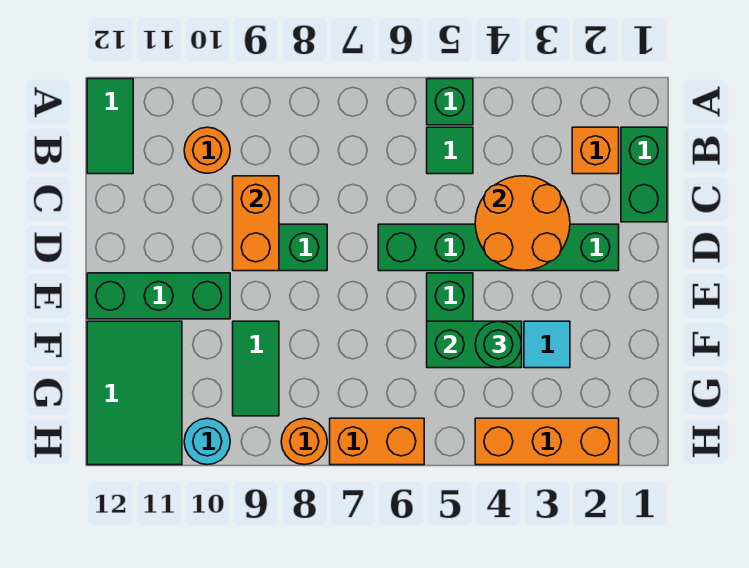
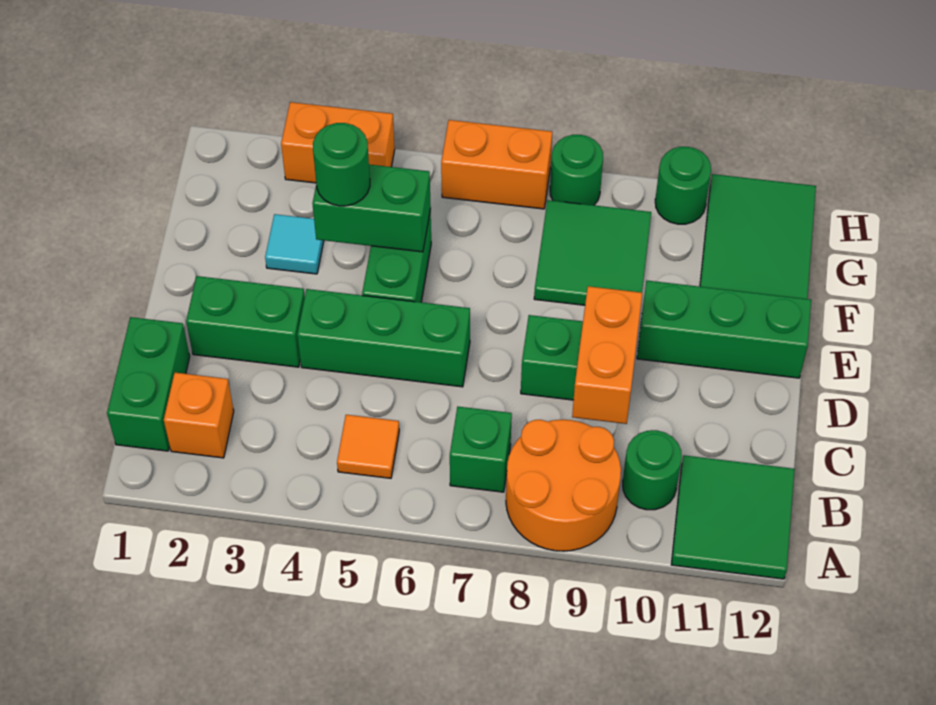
green 1x1 brick [427,79,473,125] -> green 1x1 brick moved to [450,407,512,492]
green 1x2 tile [87,79,133,174] -> green 2x2 tile [671,455,795,579]
green 1x1 tile [427,127,473,174] -> orange 1x1 tile [337,415,399,478]
orange 1x1 round brick [184,127,230,173] -> green 1x1 round brick [623,430,682,510]
orange 2x2 round brick [475,176,570,271] -> orange 2x2 round brick moved to [506,420,621,551]
green 1x2 tile [233,321,279,416] -> green 2x2 tile [534,200,651,305]
orange 1x3 brick [475,418,619,465] -> orange 1x2 brick [281,102,395,183]
orange 1x1 round brick [281,418,327,465] -> green 1x1 round brick [550,135,603,205]
cyan 1x1 round brick [184,418,230,465] -> green 1x1 round brick [655,147,711,224]

